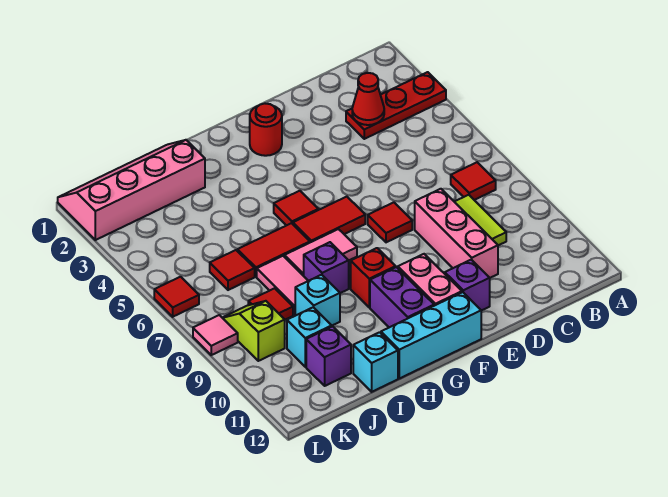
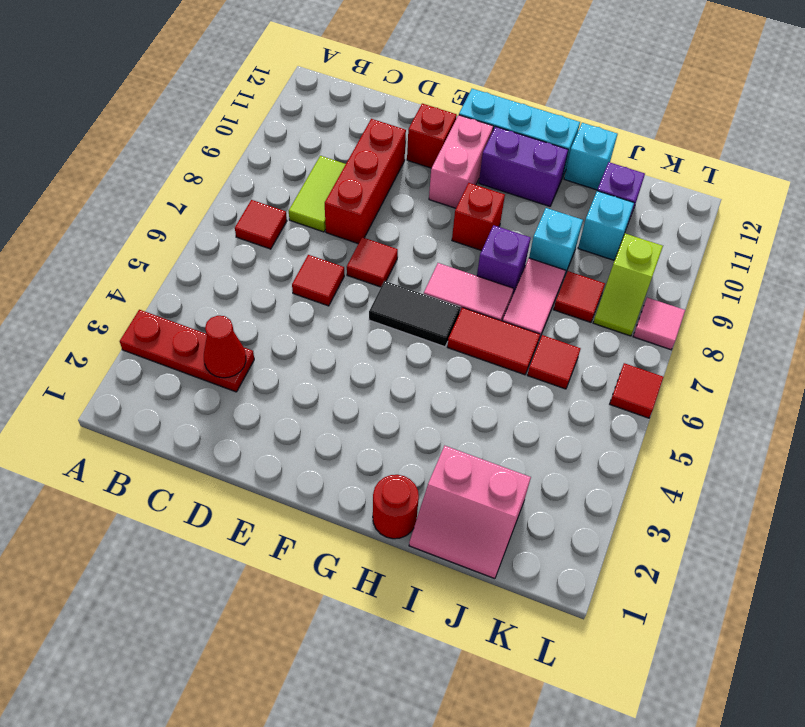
pink 1x3 brick [415,189,498,278] -> red 1x3 brick [325,119,406,244]
purple 1x1 brick [445,260,490,311] -> red 1x1 brick [407,104,457,168]
red 1x1 round brick [250,104,282,156] -> red 1x1 round brick moved to [373,475,419,539]
red 1x2 tile [293,197,365,242] -> black 1x2 tile [369,281,460,347]
red 1x1 tile [274,191,318,226] -> red 1x1 tile moved to [292,255,344,306]
purple 1x2 brick [370,267,434,327] -> purple 1x2 brick turned to [479,127,568,206]
pink 2x4 slope [58,140,205,240] -> pink 2x2 slope [409,446,531,579]

